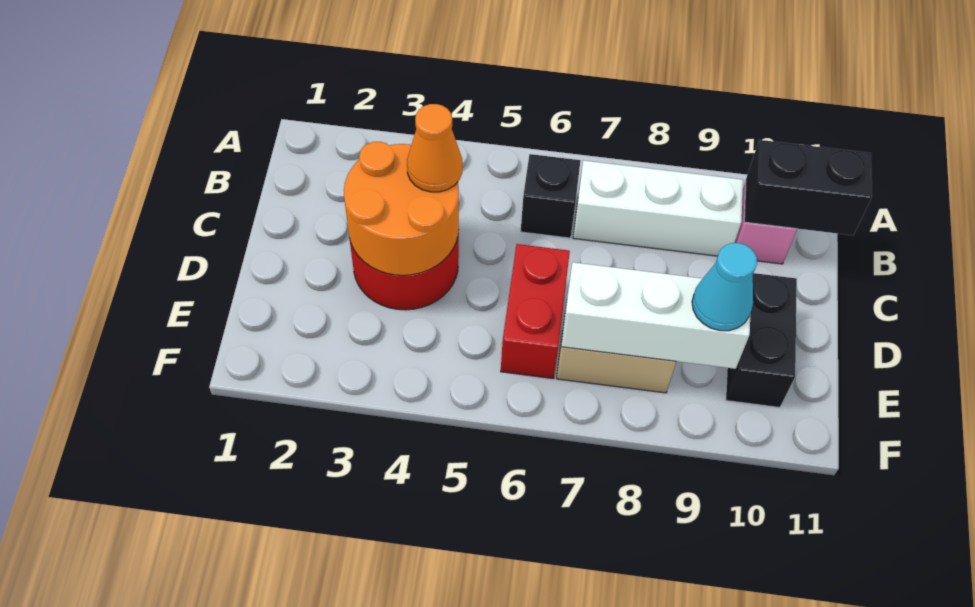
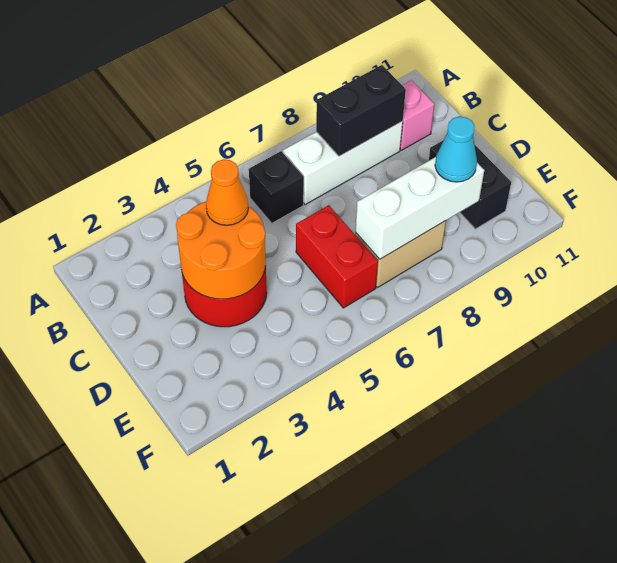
black 1x2 brick [744,140,872,235] -> black 1x2 brick moved to [316,65,406,156]

